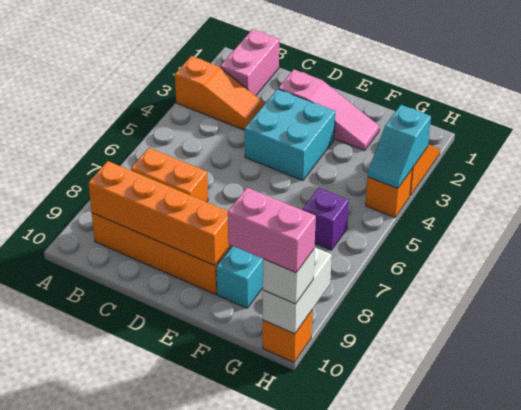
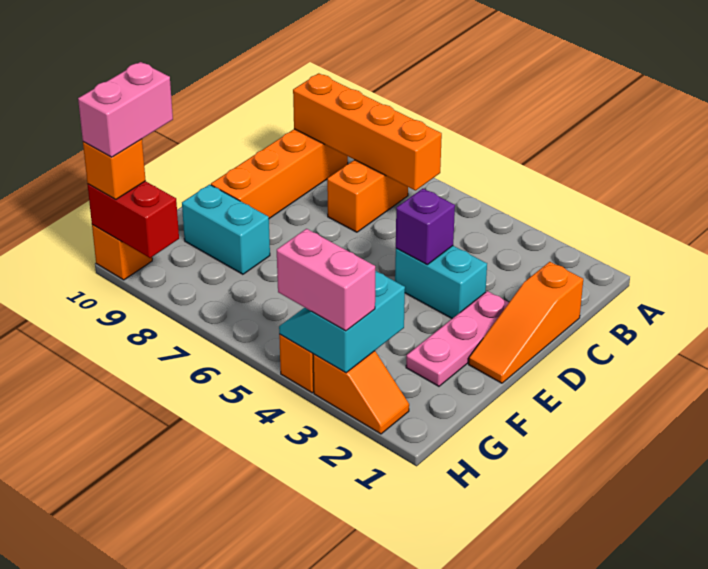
orange 1x3 slope [175,56,265,130] -> orange 1x3 slope moved to [469,262,583,383]
pink 1x2 brick [220,29,279,96] -> pink 1x2 brick moved to [277,229,375,331]
orange 1x4 brick [88,161,230,265] -> orange 1x4 brick turned to [293,73,442,191]
pink 1x3 slope [278,69,379,150] -> pink 1x3 plate [406,291,509,386]
cyan 2x2 brick [245,89,335,180] -> cyan 1x2 brick [395,246,487,319]
purple 1x1 brick [302,188,349,250] -> purple 1x1 brick moved to [396,189,455,265]
cyan 1x2 slope [368,105,431,189] -> cyan 2x2 slope [279,271,405,373]
white 1x2 brick [263,247,332,334] -> red 1x2 brick [88,181,179,258]
white 1x1 brick [263,249,315,304] -> orange 1x1 brick [83,139,146,199]

